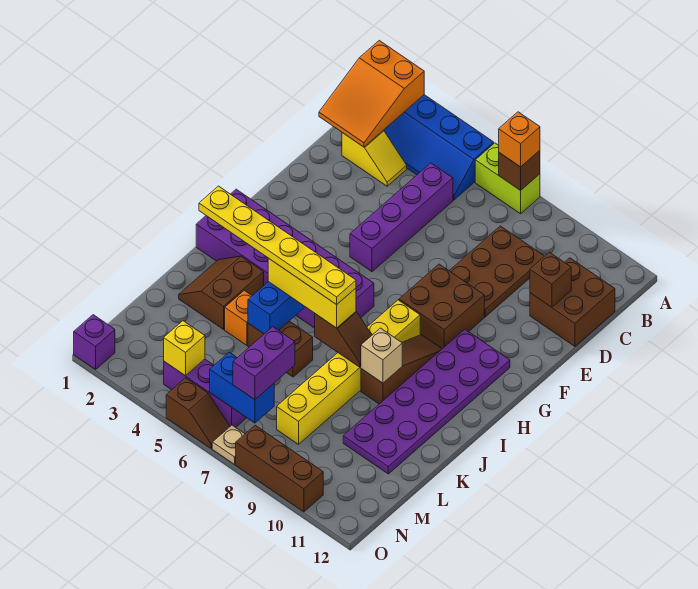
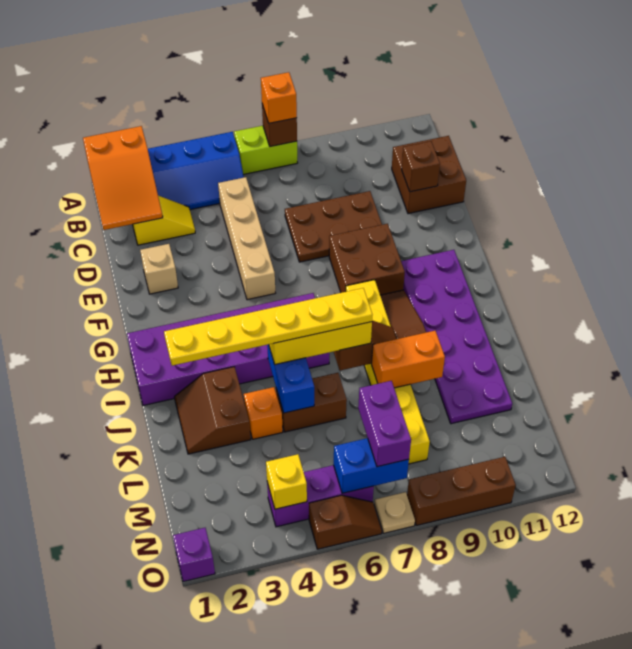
purple 1x4 brick [350,163,453,272] -> tan 1x4 brick [218,177,275,300]
brown 2x3 plate [449,226,544,317] -> brown 2x3 plate turned to [285,191,382,262]
tan 1x1 brick [361,328,402,383] -> tan 1x1 brick moved to [140,244,178,294]
none -> orange 1x2 brick [371,331,445,388]

